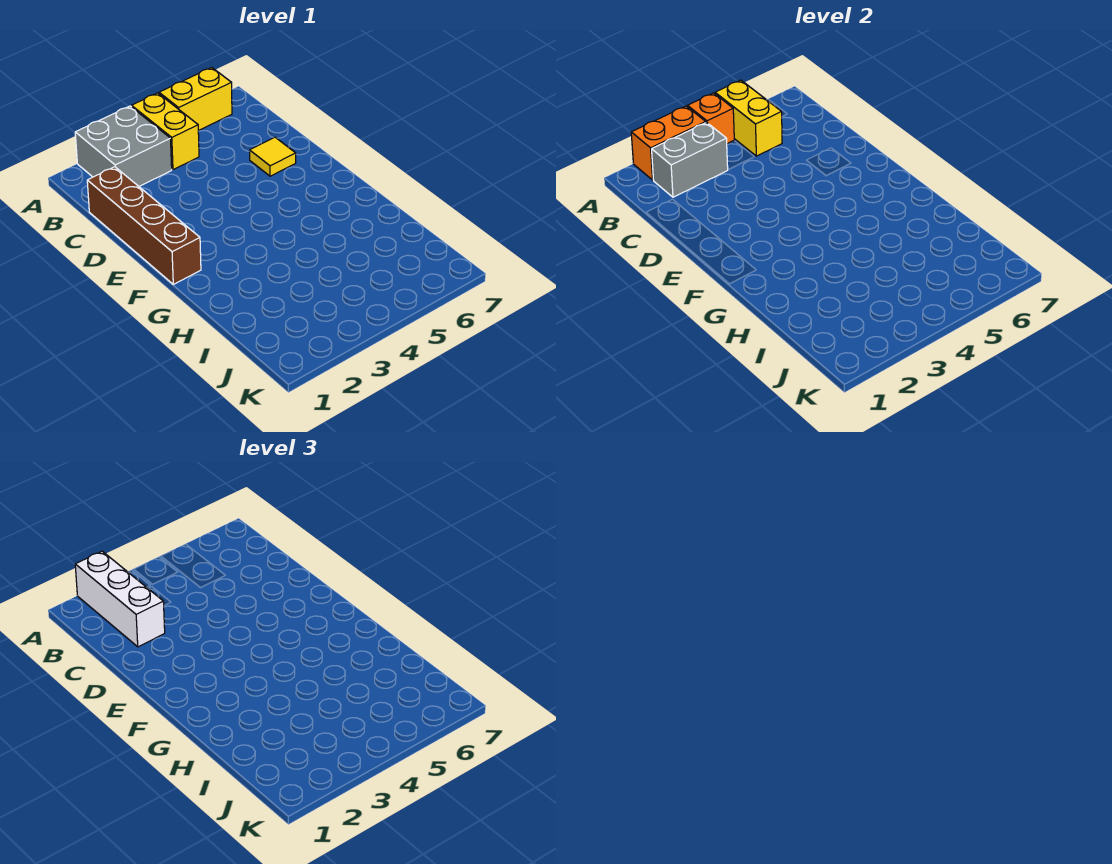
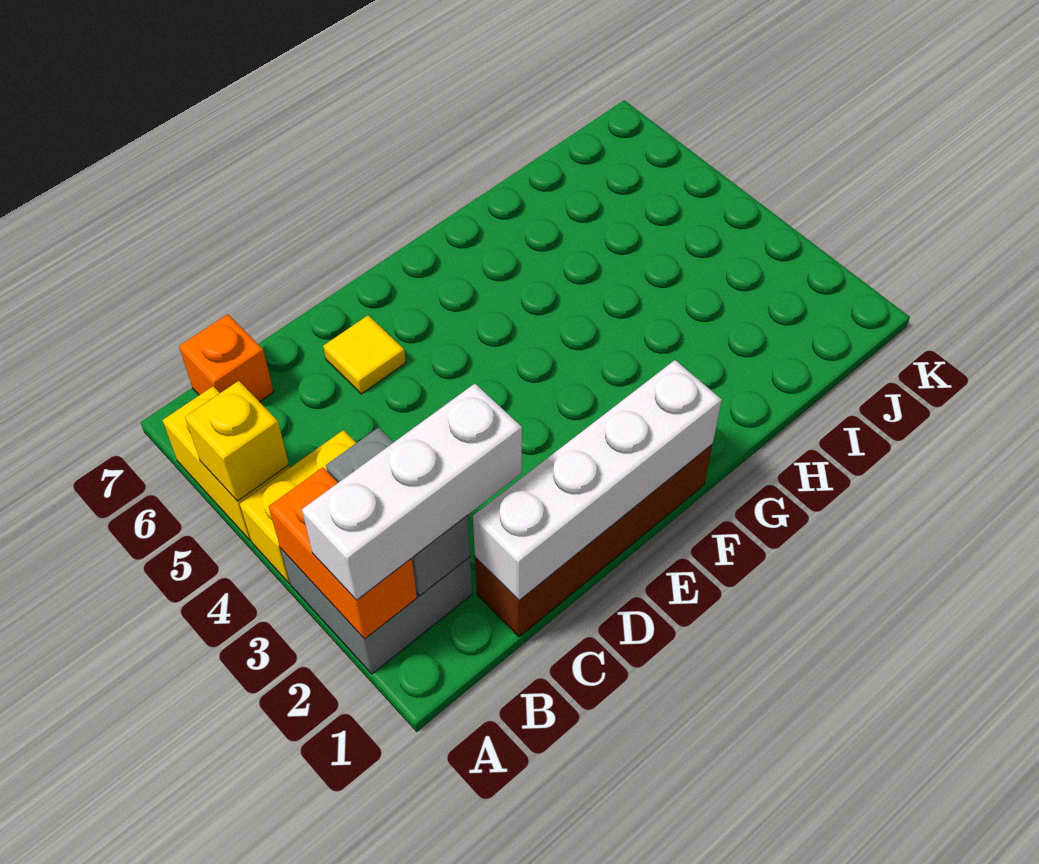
orange 1x1 brick [688,93,734,144] -> orange 1x1 brick moved to [179,314,274,402]
yellow 1x2 brick [715,80,782,156] -> yellow 1x1 brick [185,381,289,501]
none -> white 1x4 brick [473,360,722,600]

